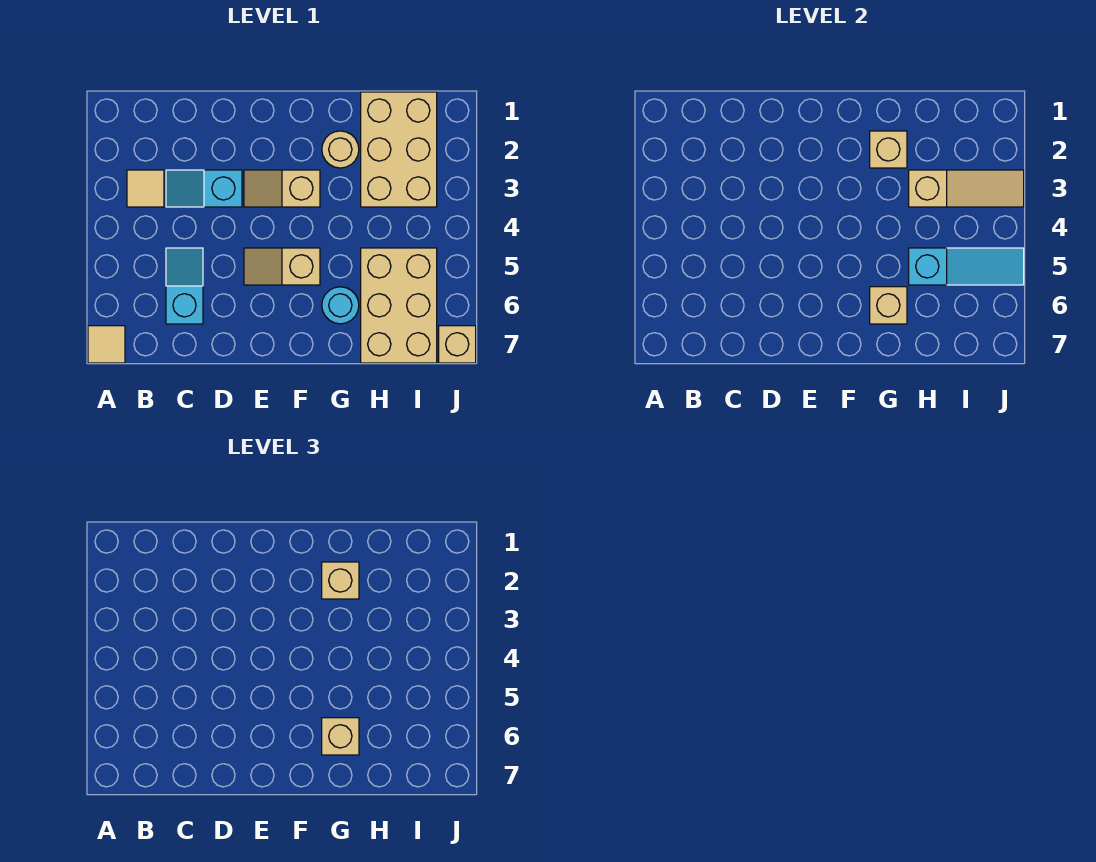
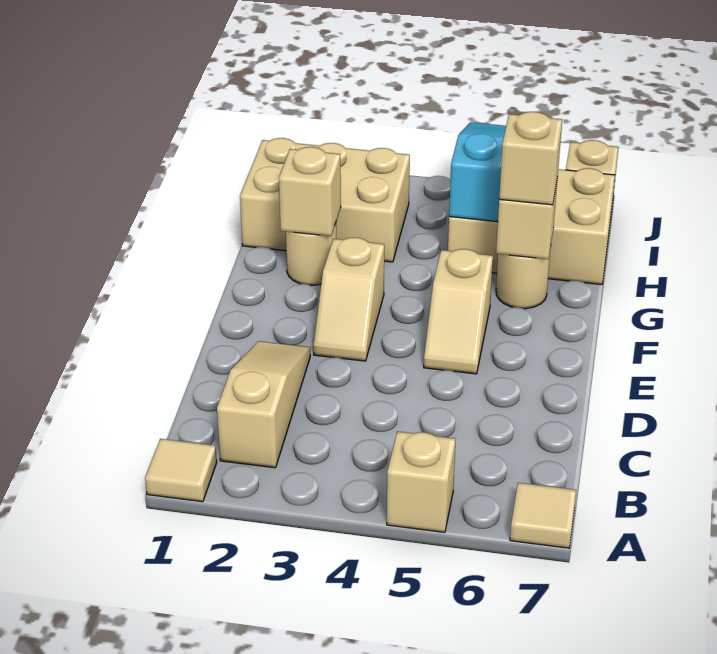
tan 1x1 tile [127,170,164,207] -> tan 1x1 tile moved to [145,439,217,502]
cyan 1x2 slope [166,170,242,207] -> none
cyan 1x2 slope [166,248,203,324] -> none
tan 1x1 brick [322,562,359,599] -> tan 1x1 brick moved to [387,431,456,532]
cyan 1x1 round brick [322,287,359,324] -> tan 1x1 round brick [496,247,551,309]
tan 1x3 slope [909,170,1024,207] -> tan 1x3 slope moved to [217,341,310,468]

